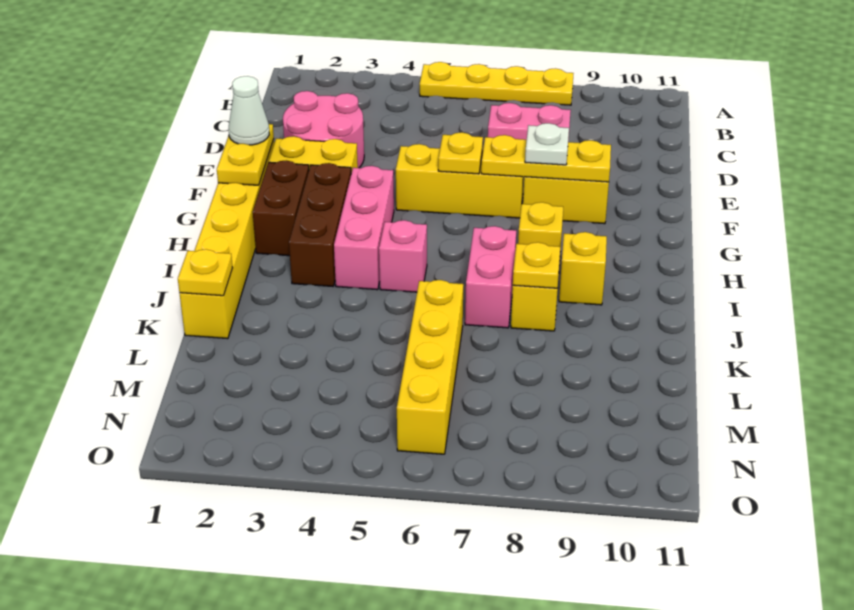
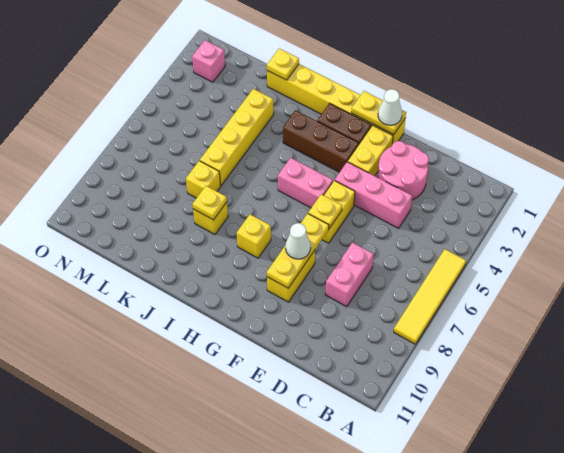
yellow 1x4 plate [420,62,574,105] -> yellow 1x4 tile [394,249,466,344]
yellow 1x3 brick [396,144,524,218] -> yellow 1x2 brick [322,180,355,243]
white 1x1 plate [525,123,569,165] -> white 1x1 cone [286,223,311,259]
pink 1x3 brick [334,166,394,290] -> pink 1x3 brick moved to [335,162,412,228]
pink 1x1 brick [379,220,427,292] -> pink 1x1 brick moved to [192,40,225,82]
pink 1x2 brick [465,226,516,328] -> pink 1x2 brick moved to [278,158,333,208]
yellow 1x1 brick [559,232,607,305] -> yellow 1x1 brick moved to [186,161,221,198]
yellow 1x4 brick [397,280,463,454] -> yellow 1x4 brick turned to [200,89,274,185]

